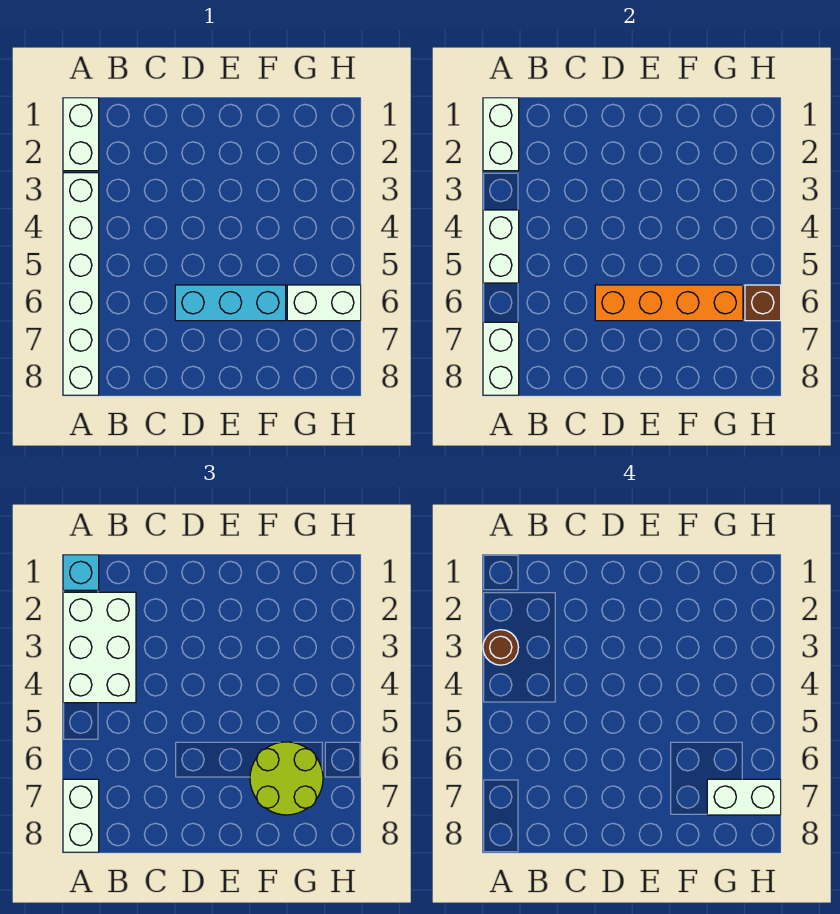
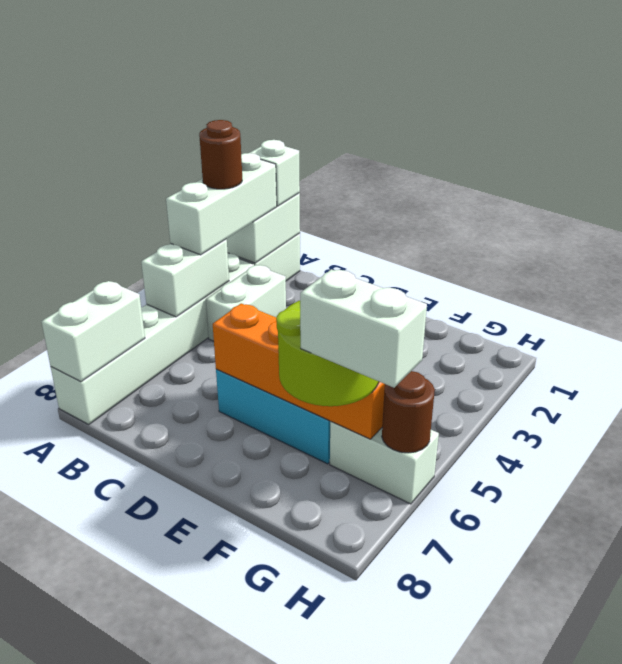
cyan 1x1 brick [63,555,99,590] -> white 1x1 brick [250,140,300,206]
white 2x3 brick [63,592,136,703] -> white 1x3 brick [166,153,277,255]
white 1x2 brick [63,779,99,852] -> white 1x2 brick moved to [206,265,286,341]
brown 1x1 brick [745,285,781,321] -> brown 1x1 round brick [382,371,435,453]

